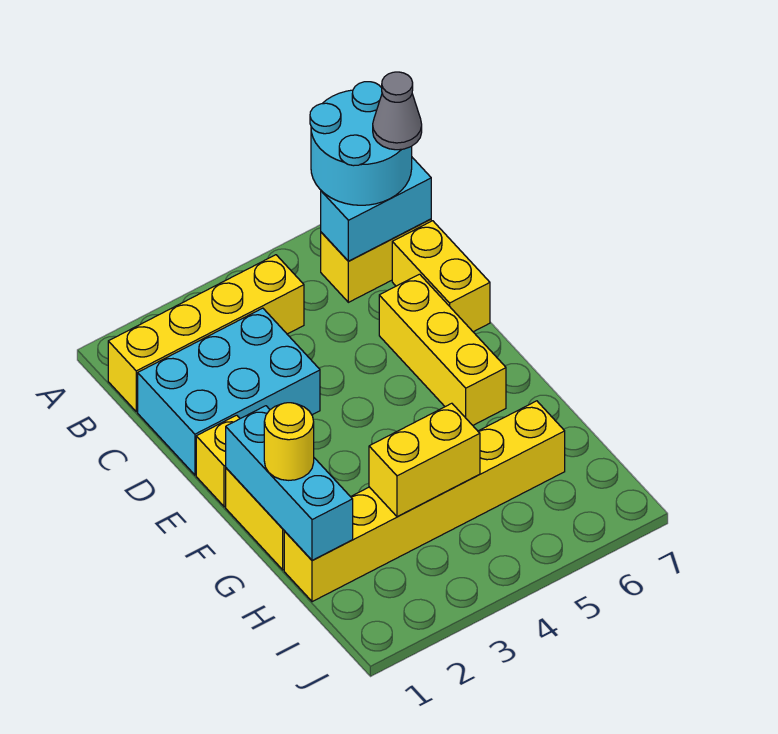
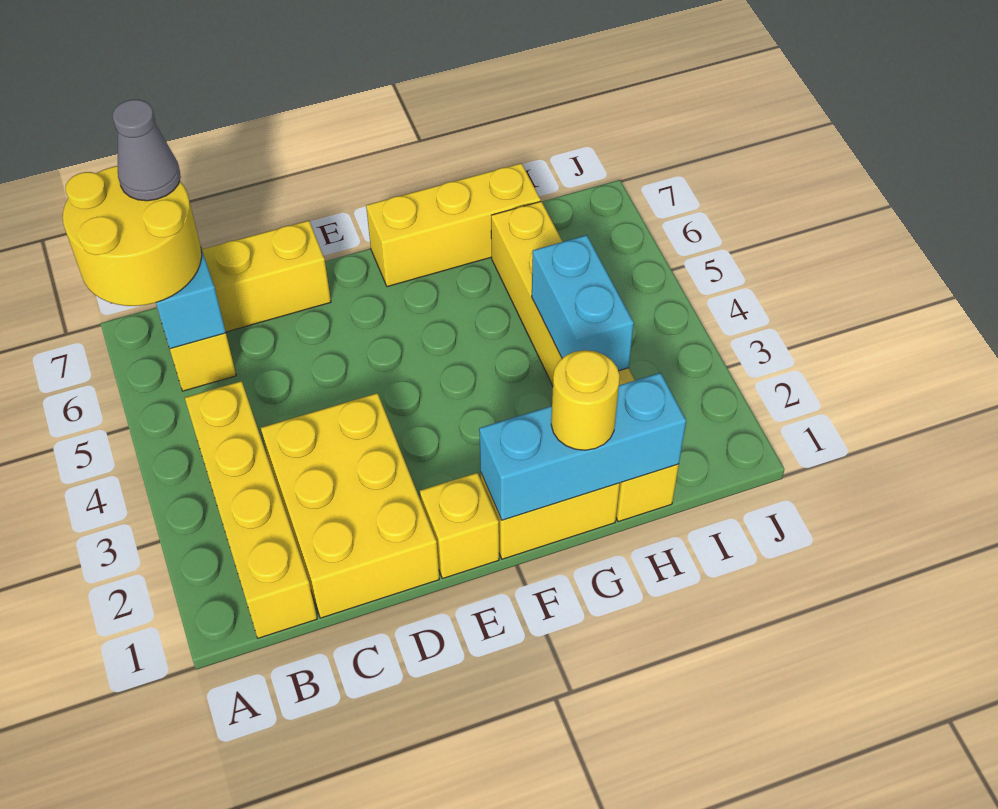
cyan 2x2 round brick [310,82,412,205] -> yellow 2x2 round brick [63,166,202,306]
cyan 2x3 brick [138,308,320,475] -> yellow 2x3 brick [261,393,439,618]
yellow 1x3 brick [379,274,506,425] -> yellow 1x3 brick moved to [366,163,541,287]
yellow 1x2 brick [369,403,480,517] -> cyan 1x2 brick [532,235,634,371]

